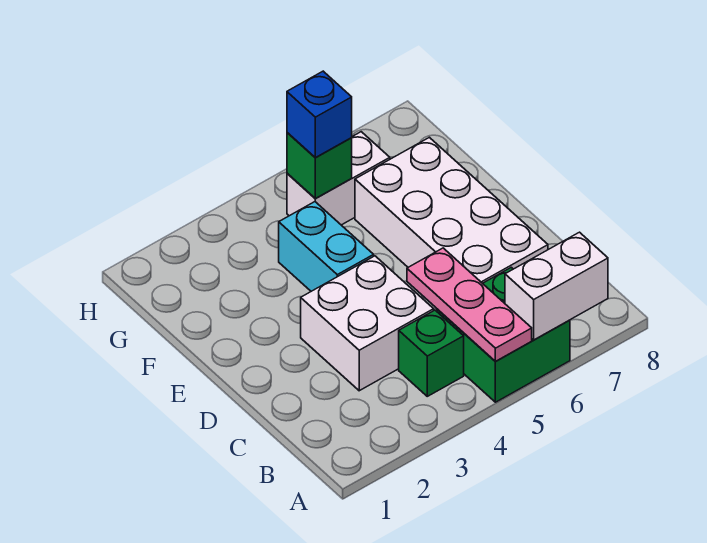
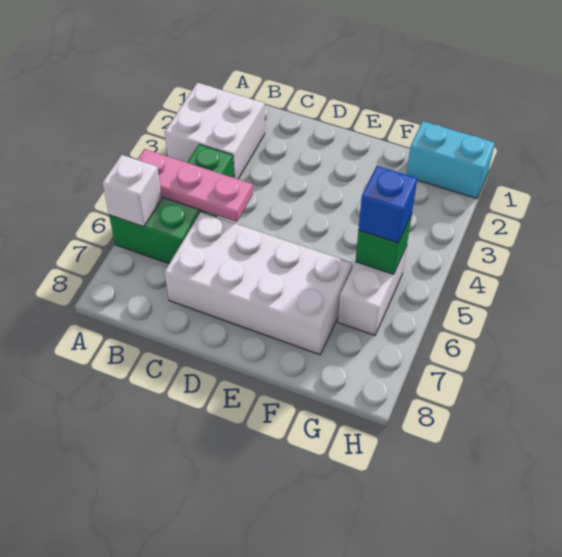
white 1x2 brick [505,232,608,340] -> white 1x1 brick [102,155,162,227]
white 2x2 brick [301,256,434,391] -> white 2x2 brick moved to [165,83,265,179]
cyan 1x2 brick [279,202,374,291] -> cyan 1x2 brick moved to [406,121,495,199]

